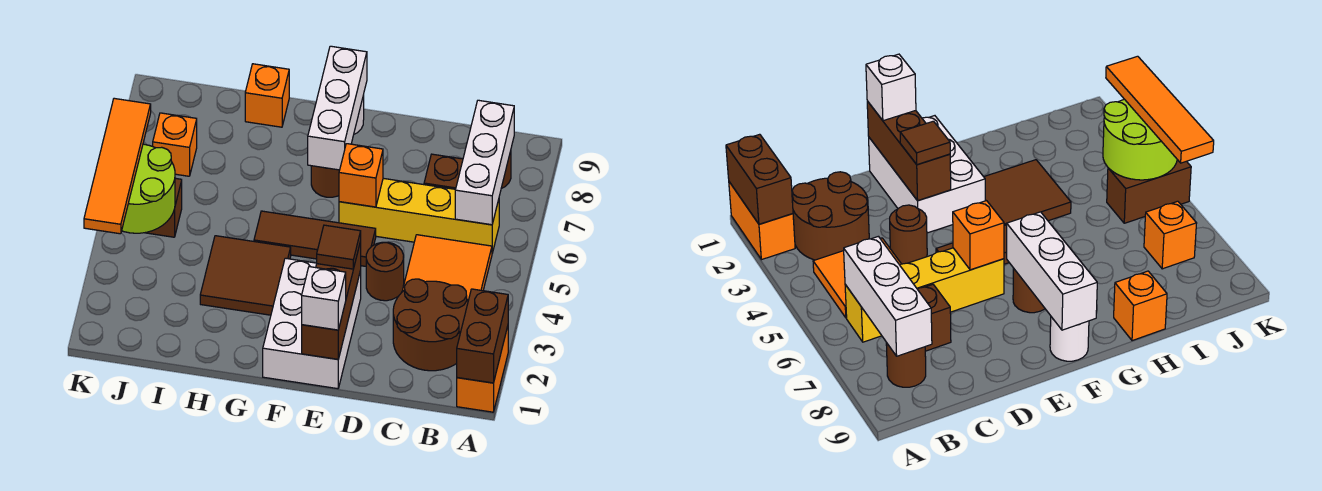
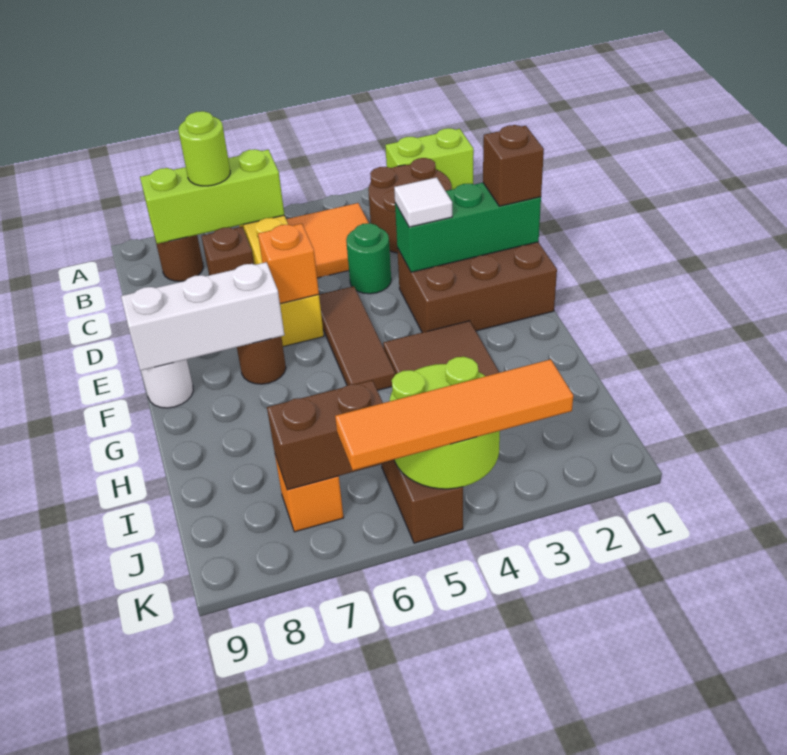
orange 1x2 brick [457,326,508,412] -> lime 1x2 brick [385,128,474,189]
brown 1x2 brick [457,289,508,383] -> brown 1x2 brick moved to [267,380,392,490]
white 1x3 brick [455,100,514,225] -> lime 1x3 brick [140,149,285,244]
none -> lime 1x1 round brick [179,111,230,186]
brown 1x1 round brick [366,242,404,301] -> green 1x1 round brick [346,223,391,294]
white 2x3 brick [263,258,361,389] -> brown 2x3 brick [397,242,557,333]
brown 1x3 brick [302,241,361,359] -> green 1x3 brick [395,183,541,272]
white 1x1 brick [302,267,346,330] -> brown 1x1 brick [483,125,544,206]
brown 1x1 tile [317,225,361,269] -> white 1x1 tile [394,177,452,227]
orange 1x1 brick [245,64,289,127] -> none

